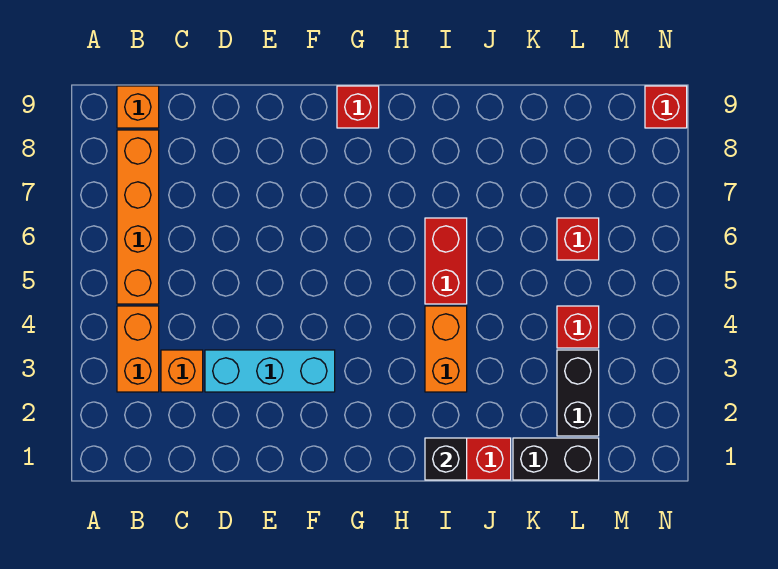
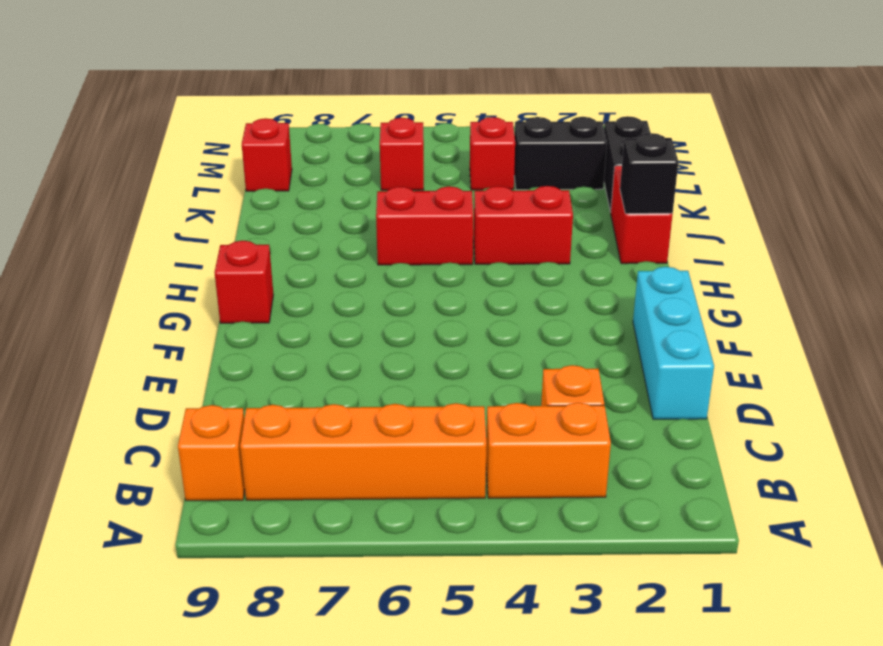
cyan 1x3 brick [205,350,335,392] -> cyan 1x3 brick moved to [633,267,714,419]
orange 1x2 brick [425,306,467,392] -> red 1x2 brick [474,186,573,264]
red 1x1 brick [645,86,687,128] -> red 1x1 brick moved to [242,118,292,191]

